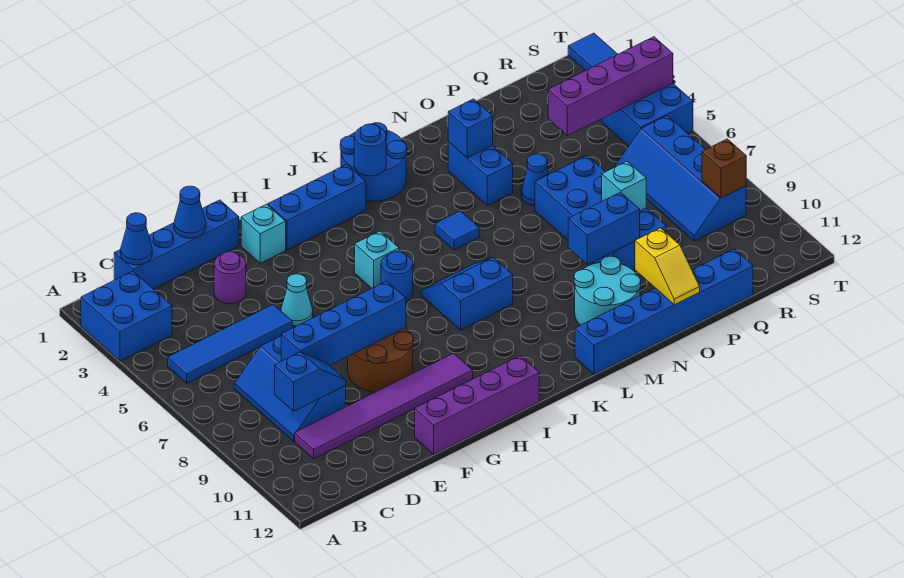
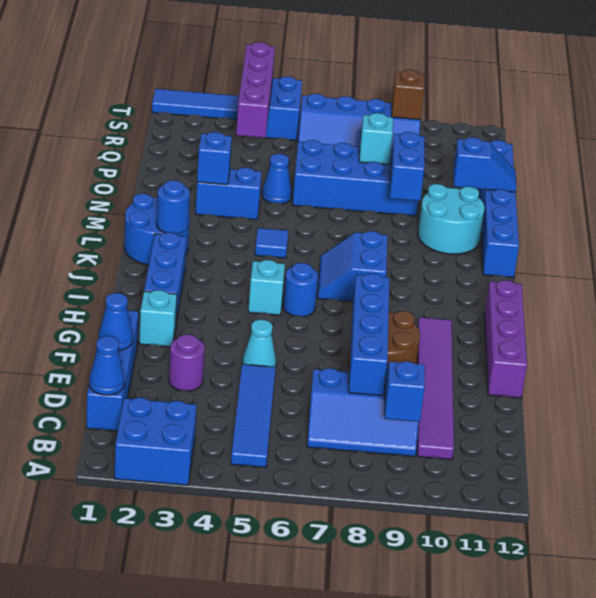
yellow 1x2 slope [635,228,700,305] -> blue 1x2 slope [453,137,517,192]

